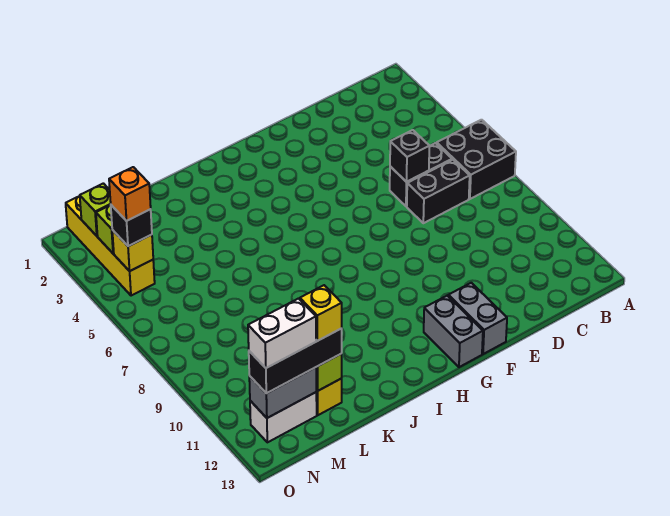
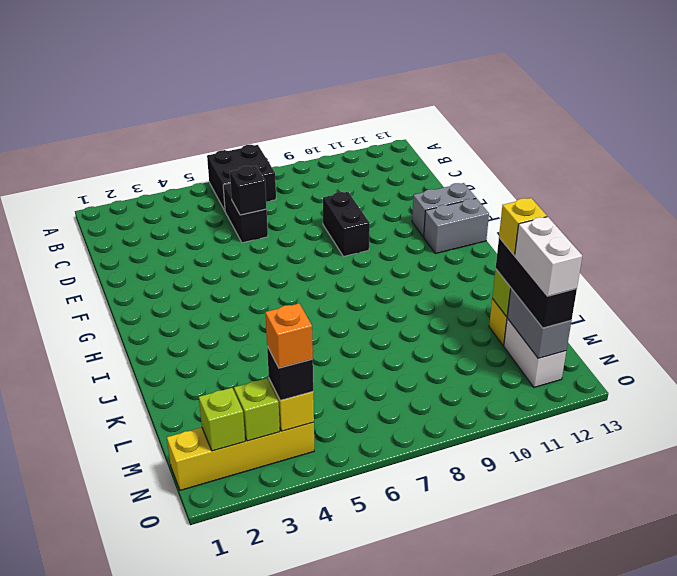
black 1x2 brick [407,160,470,223] -> black 1x2 brick moved to [323,192,370,257]

